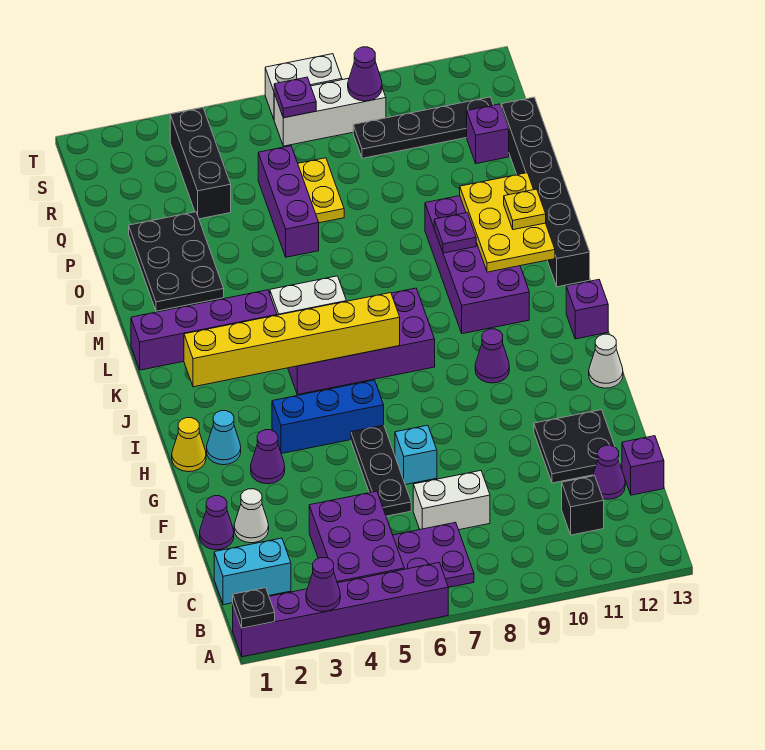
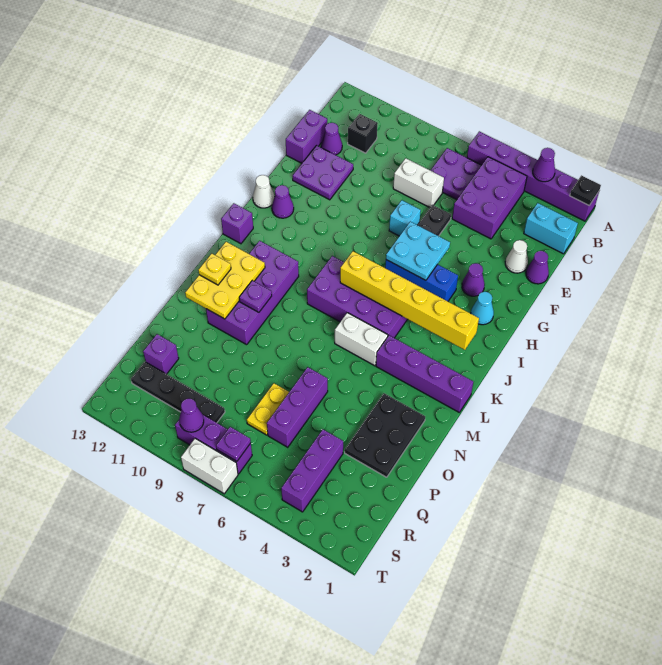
purple 1x1 brick [622,436,664,495] -> purple 1x2 brick [286,110,327,163]
black 2x2 plate [534,410,620,483] -> purple 2x2 plate [293,146,353,200]
none -> cyan 2x2 plate [386,222,450,280]
yellow 1x1 cone [172,418,206,472] -> none
purple 1x1 cone [475,329,509,383] -> purple 1x1 cone moved to [272,185,294,218]
black 1x6 brick [501,97,590,287] -> none
black 1x3 brick [170,108,231,219] -> purple 1x3 brick [281,429,343,512]
white 1x3 brick [274,78,386,146] -> purple 1x3 brick [175,415,252,474]

